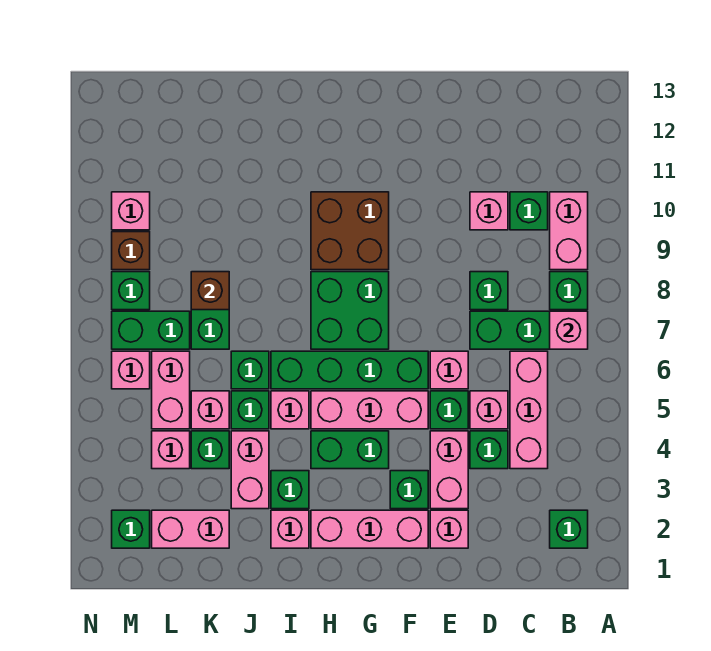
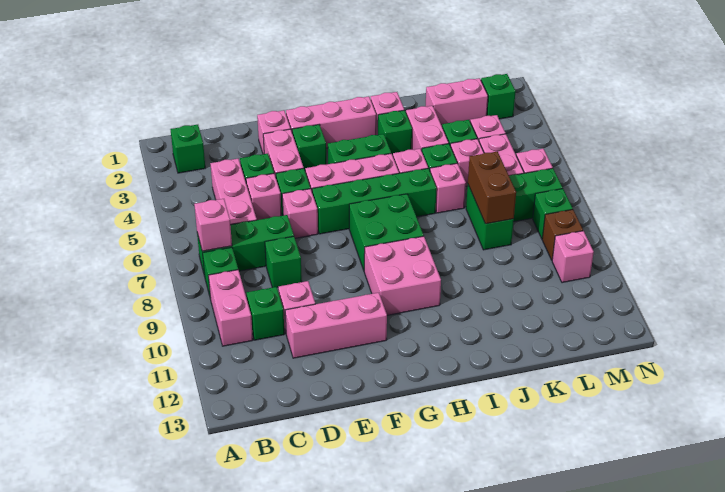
none -> pink 1x3 brick [285,293,387,358]
brown 2x2 brick [311,192,389,270] -> pink 2x2 brick [364,236,441,315]
green 1x1 brick [231,351,269,389] -> pink 1x1 brick [430,163,466,213]
brown 1x1 brick [191,272,229,310] -> brown 1x2 brick [468,151,516,224]

